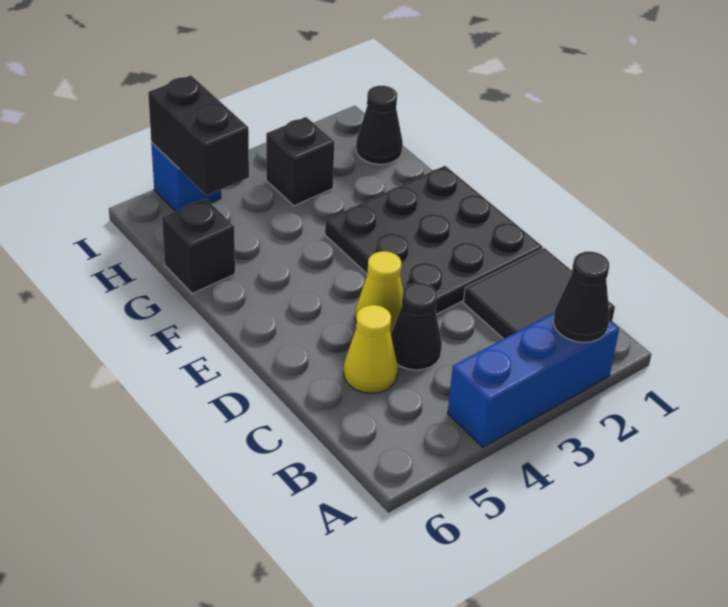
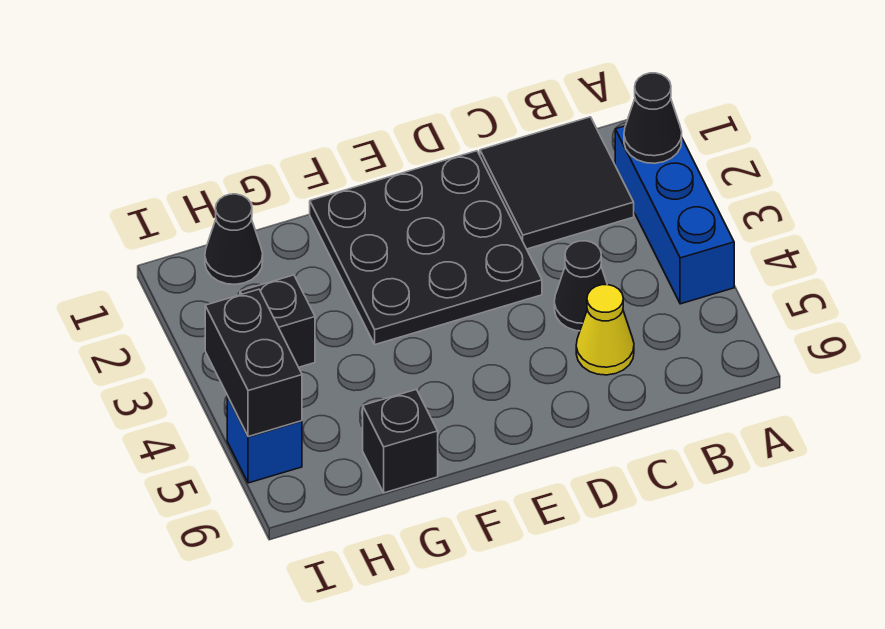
yellow 1x1 cone [355,251,403,333] -> none
black 1x2 brick [148,76,249,195] -> black 1x2 brick turned to [205,289,302,437]

